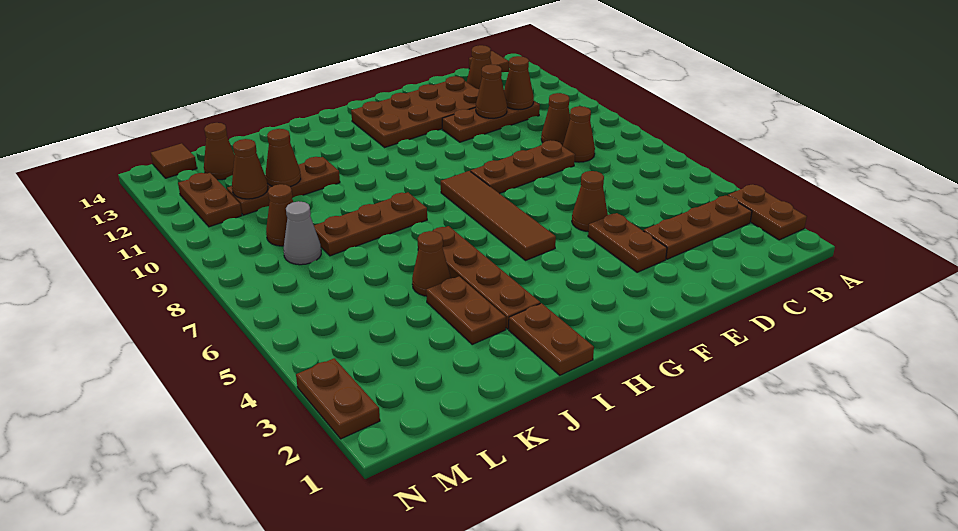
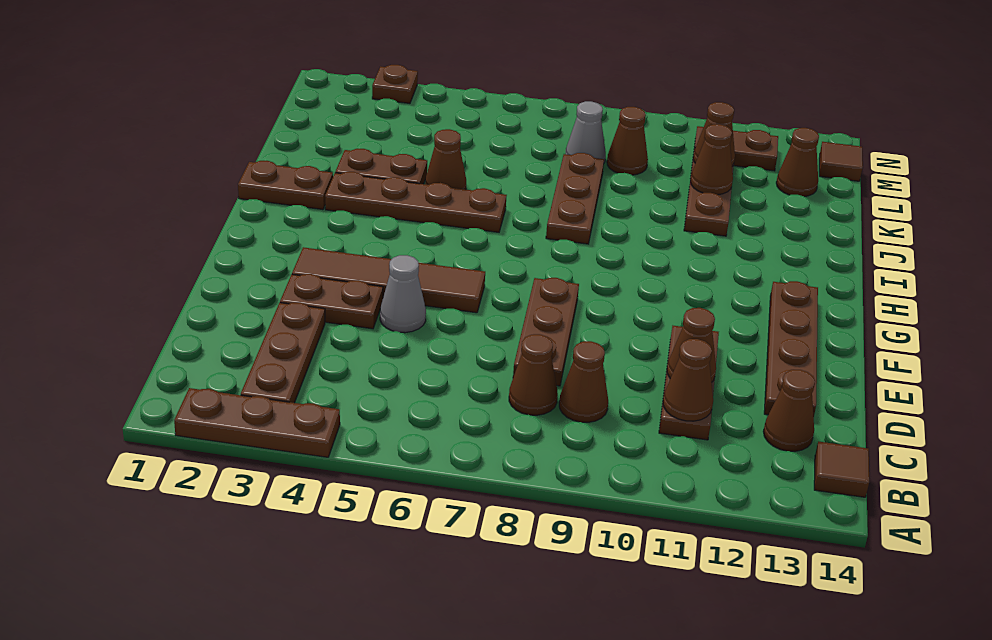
brown 1x2 plate [728,185,807,240] -> brown 1x3 plate [174,388,340,457]
brown 2x4 plate [351,76,479,147] -> brown 1x4 plate [764,281,818,417]
brown 1x1 cone [572,171,608,231] -> grey 1x1 cone [380,255,426,333]
brown 1x4 tile [441,171,556,260] -> brown 1x4 tile moved to [292,247,485,313]
brown 1x2 plate [296,358,380,439] -> brown 1x1 plate [372,65,418,103]

